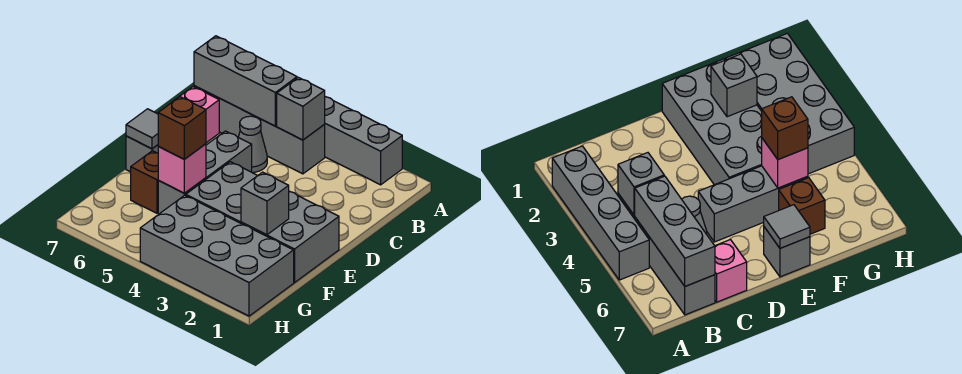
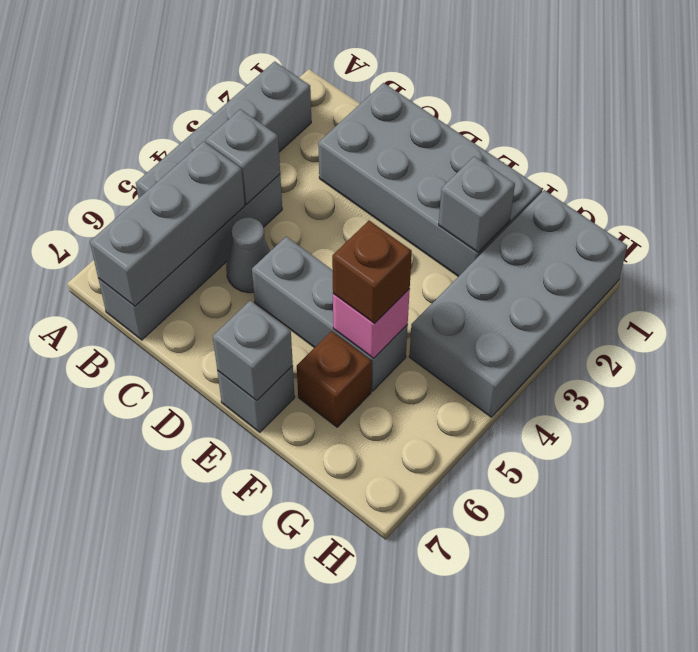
pink 1x1 brick [174,87,219,143] -> none
grey 2x4 brick [186,162,339,283] -> grey 2x4 brick turned to [318,83,542,277]
grey 1x1 tile [126,109,158,149] -> grey 1x1 brick [213,301,293,401]

